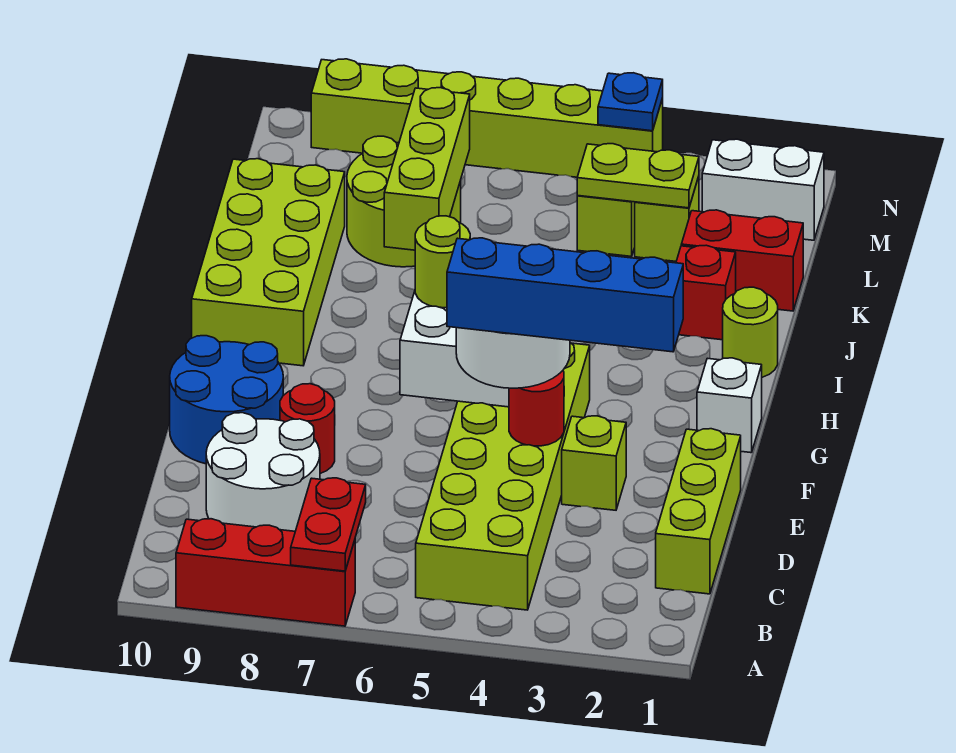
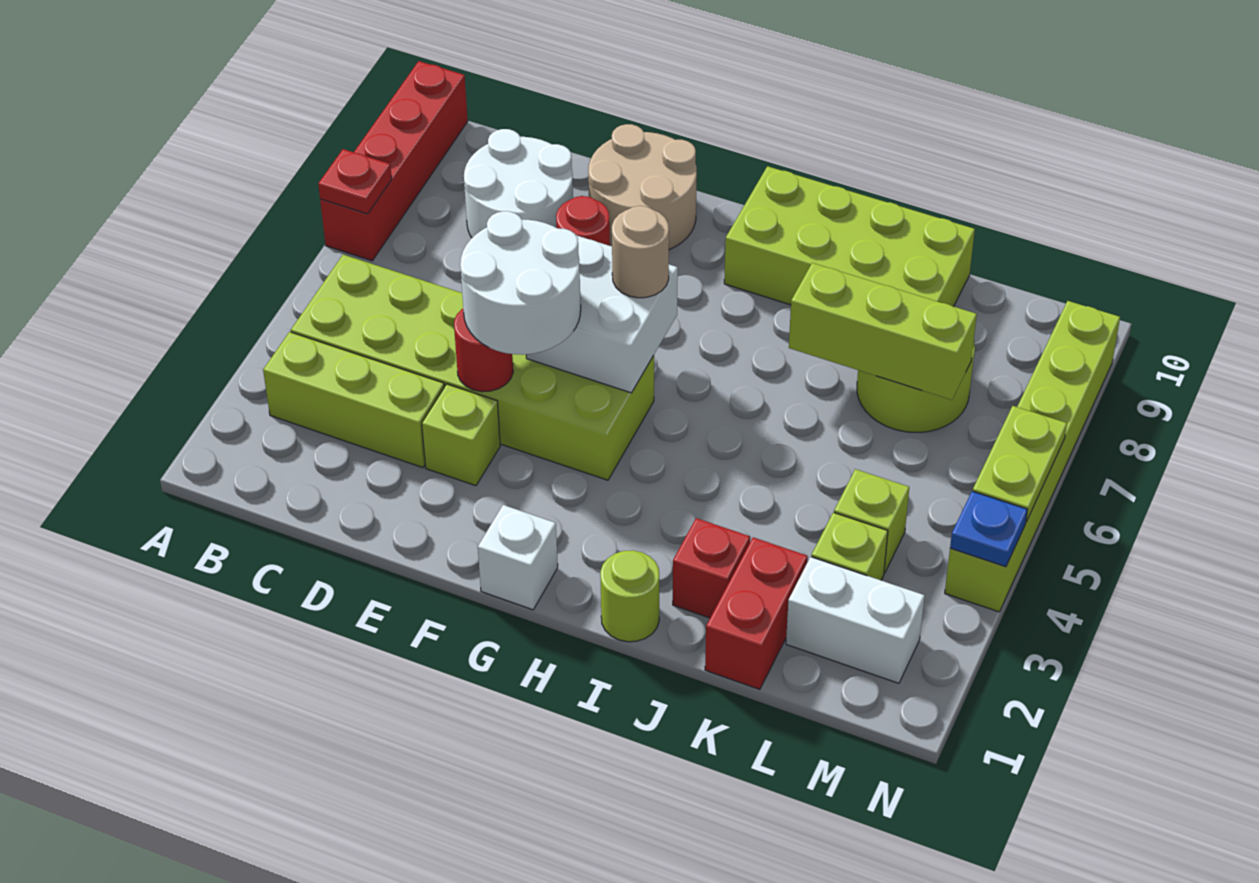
red 1x3 brick [176,519,355,626] -> red 1x4 brick [320,61,468,261]
red 1x2 plate [291,478,366,571] -> red 1x1 plate [318,149,392,214]
lime 1x3 brick [656,429,741,594] -> lime 1x3 brick moved to [263,332,444,468]
blue 1x4 brick [447,238,683,352] -> none
blue 2x2 round brick [170,336,283,464] -> tan 2x2 round brick [588,124,697,250]
lime 1x1 round brick [415,216,470,308] -> tan 1x1 round brick [612,206,669,298]
lime 1x2 plate [577,144,699,208] -> lime 1x2 plate moved to [973,406,1067,522]
white 1x2 brick [702,139,824,240] -> white 1x2 brick turned to [786,557,925,683]

